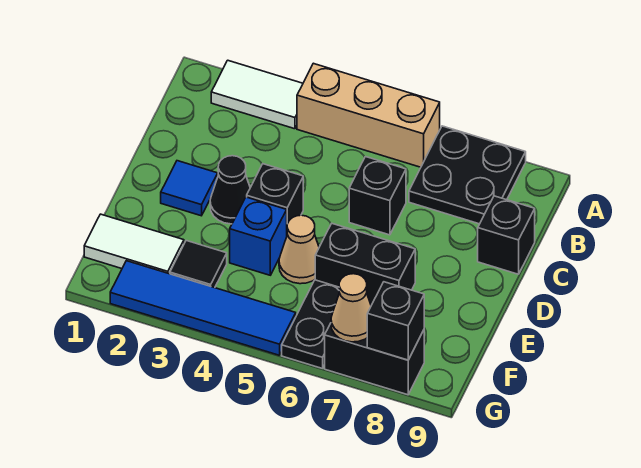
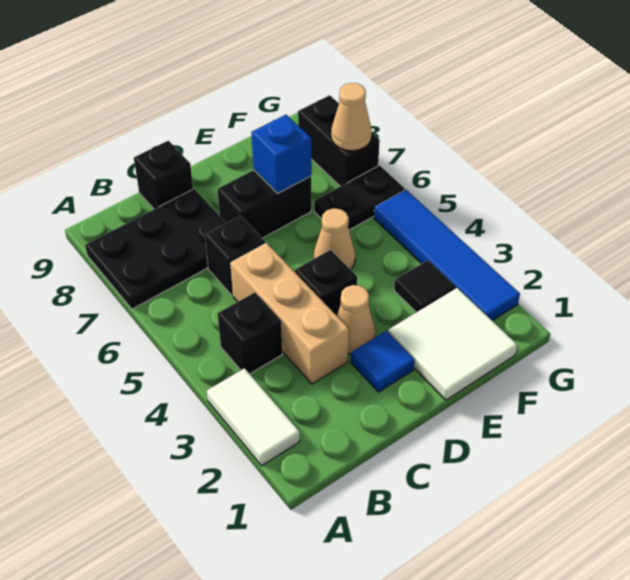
tan 1x3 brick [297,63,440,167] -> tan 1x3 brick moved to [230,243,349,384]
black 2x2 plate [409,126,526,224] -> black 2x3 plate [85,189,226,309]
black 1x1 cone [210,156,250,224] -> tan 1x1 cone [336,285,376,354]
blue 1x1 brick [230,197,287,275] -> blue 1x1 brick moved to [251,115,311,193]
black 1x2 brick [315,224,415,305] -> black 1x2 brick turned to [217,170,311,238]
white 1x2 tile [84,214,184,274] -> white 2x2 tile [388,288,517,400]
black 1x1 brick [367,282,424,360] -> black 1x1 brick moved to [218,292,282,374]

